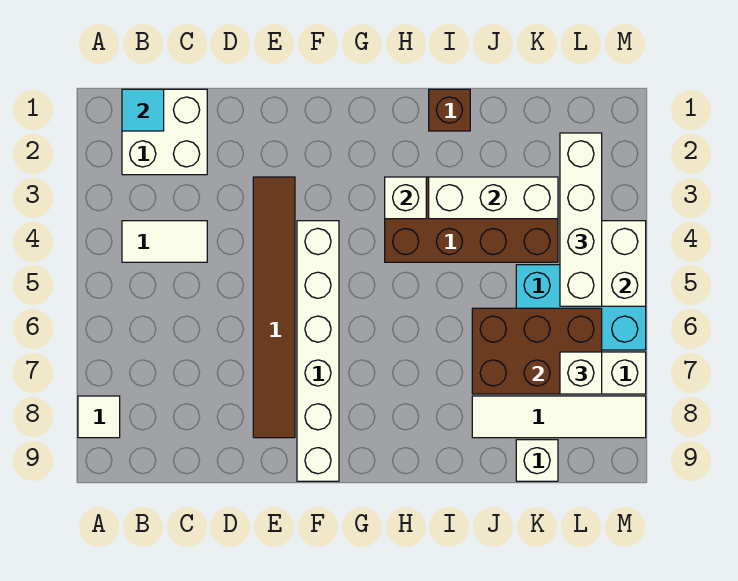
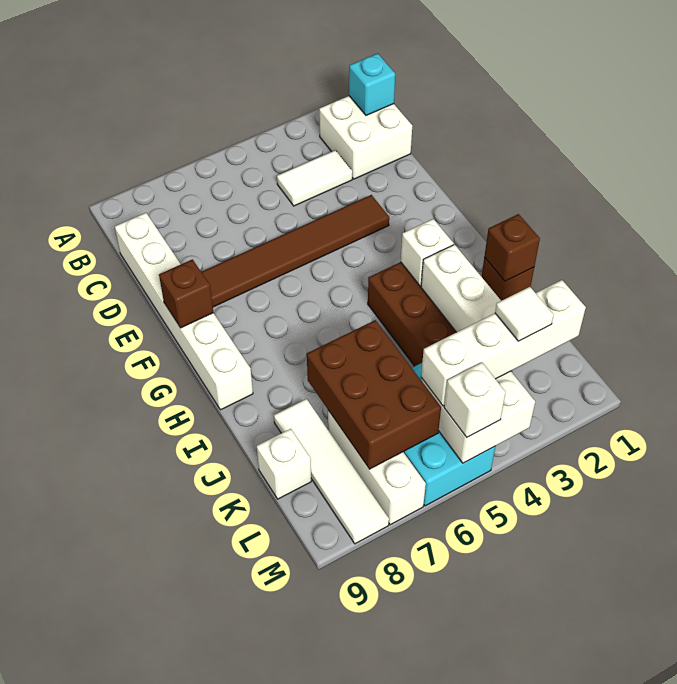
white 1x1 tile [78,396,120,438] -> white 1x1 tile moved to [495,287,554,341]
cyan 1x1 tile [122,89,164,131] -> cyan 1x1 brick [349,53,395,115]
white 1x2 tile [122,221,207,262] -> white 1x2 tile turned to [277,150,352,206]
white 1x6 brick [297,221,339,481] -> white 1x6 brick turned to [115,213,253,410]
none -> brown 1x1 brick [159,259,213,328]
none -> brown 1x1 brick [484,214,540,281]
white 1x1 brick [560,352,602,394] -> white 1x1 brick moved to [444,362,506,437]

